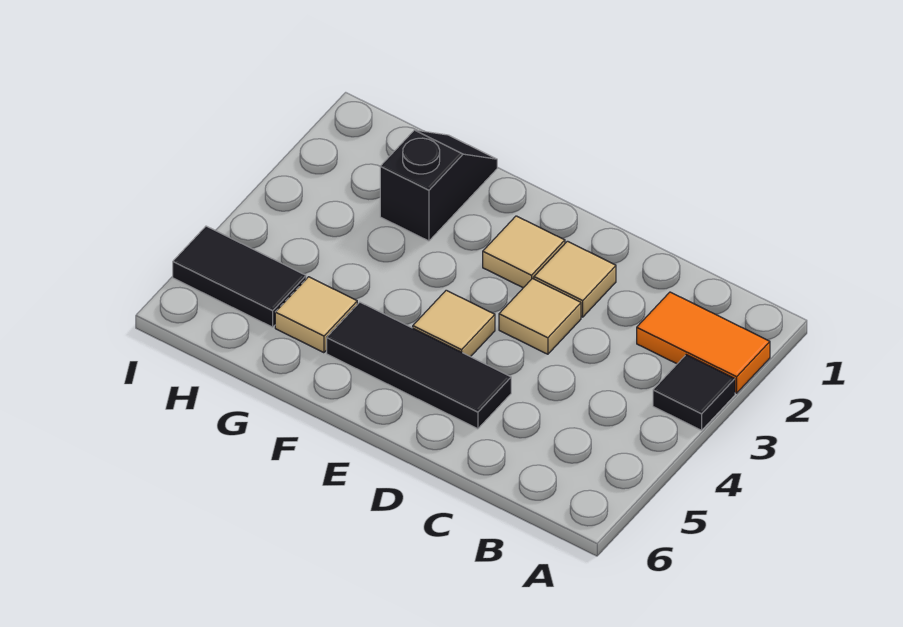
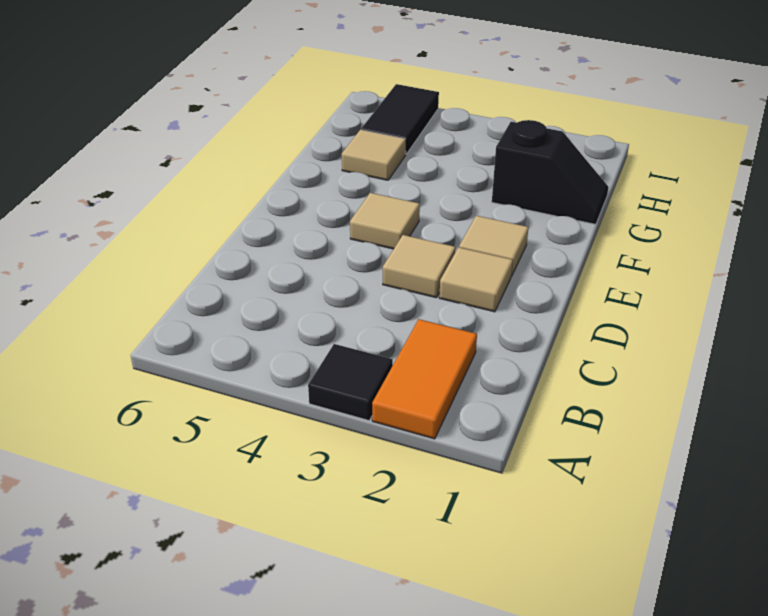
black 1x3 tile [327,302,511,429] -> none

